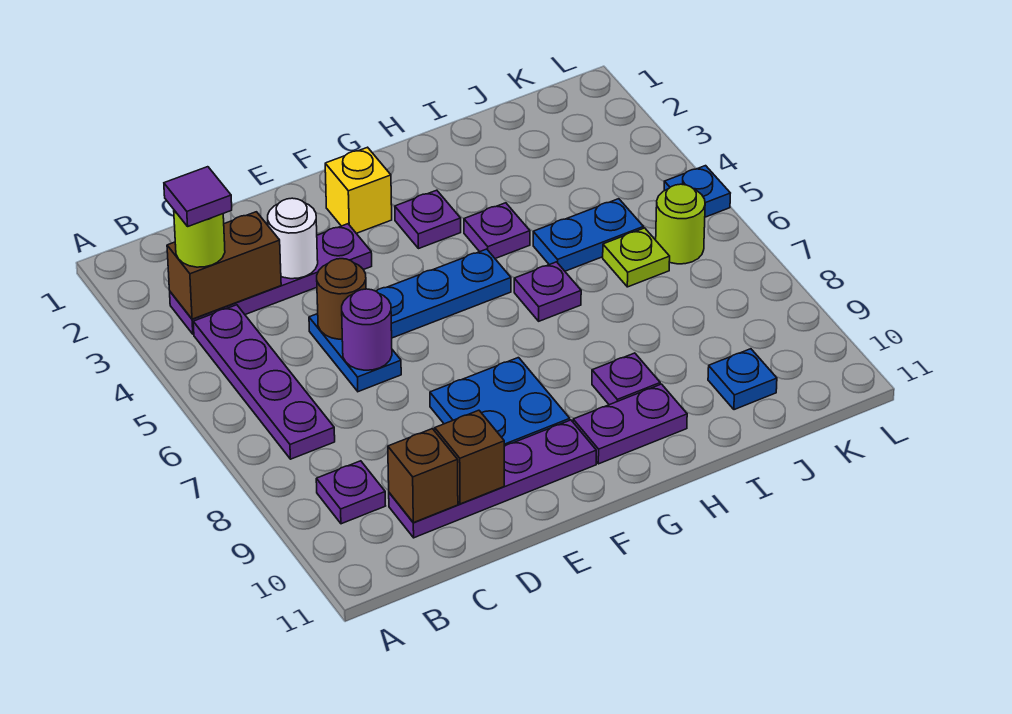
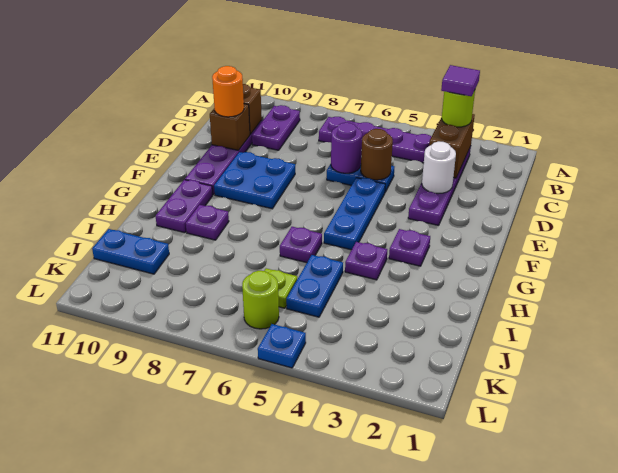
purple 1x1 plate [316,461,385,524] -> purple 1x2 plate [252,105,300,150]
none -> orange 1x1 round brick [212,66,244,117]
yellow 1x1 brick [325,147,392,233] -> none
blue 1x1 plate [708,349,777,410] -> blue 1x2 plate [92,229,169,274]

